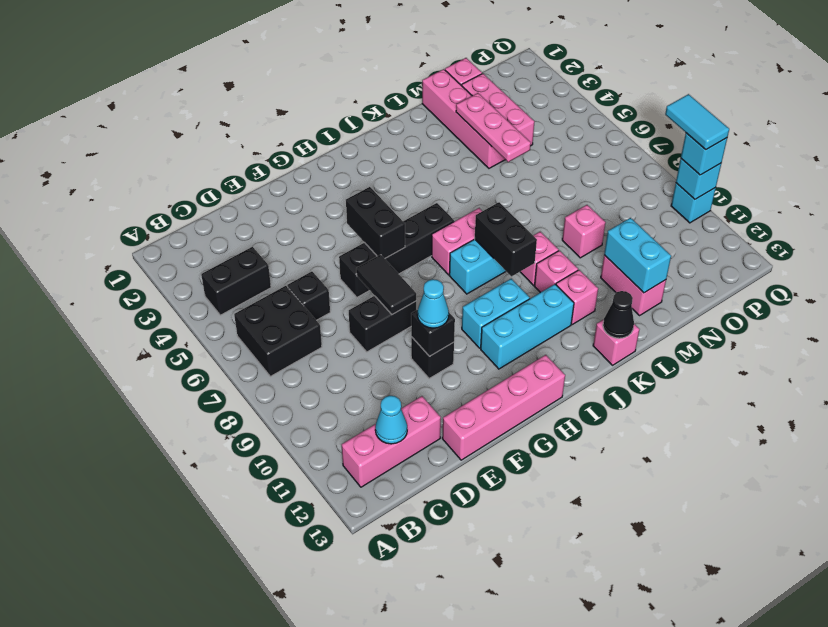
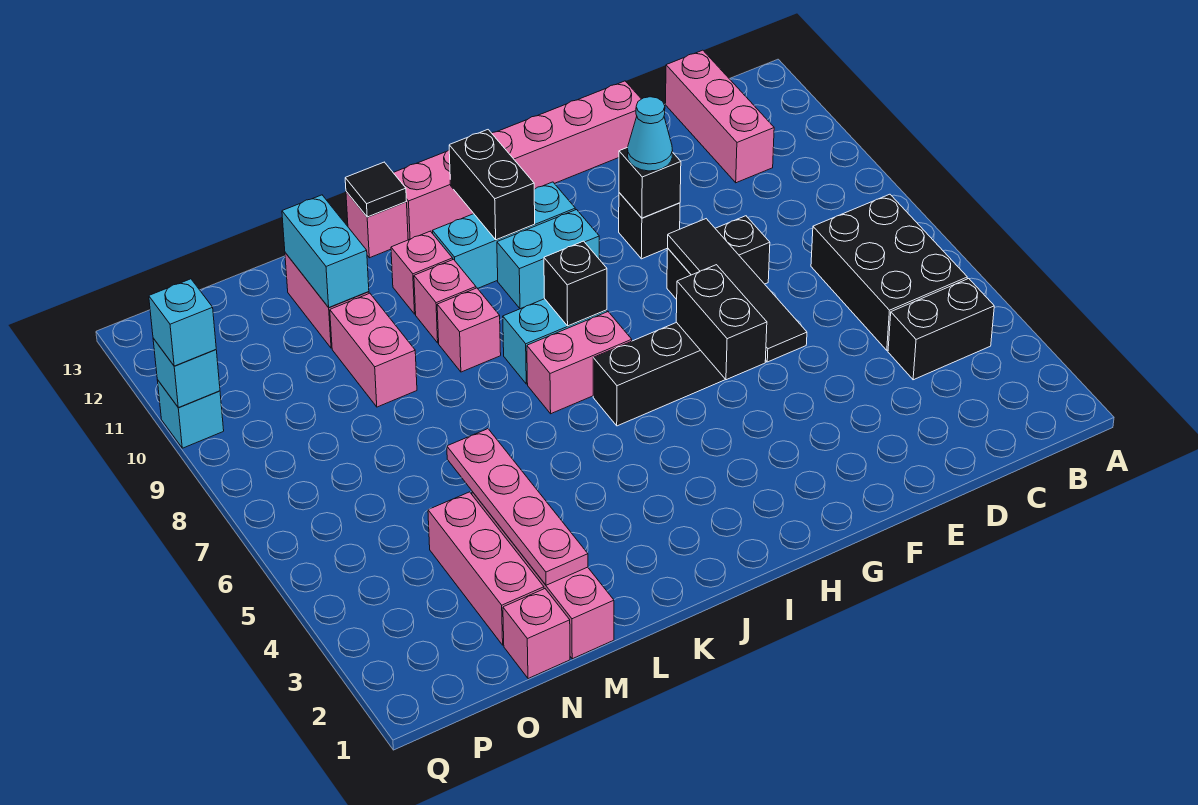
black 2x2 brick [234,286,322,376] -> black 2x3 brick [811,194,967,350]
pink 1x3 brick [342,396,441,487] -> pink 1x3 brick turned to [666,50,774,183]
cyan 1x1 cone [375,396,407,444] -> none
black 1x1 brick [287,272,330,320] -> black 1x1 brick moved to [544,241,607,326]
pink 1x4 brick [442,355,565,460] -> pink 1x6 brick [393,81,641,240]
black 1x2 tile [356,255,416,314] -> black 1x4 tile [668,219,807,362]
black 1x2 brick [475,202,537,276] -> black 1x2 brick moved to [449,130,535,240]
black 1x1 cone [603,291,634,338] -> black 1x1 tile [345,162,407,217]
pink 1x3 plate [456,93,531,162] -> pink 1x4 plate [447,429,588,585]
pink 1x1 brick [562,205,606,258] -> pink 1x2 brick [330,293,417,407]
cyan 1x2 tile [665,94,729,150] -> none

